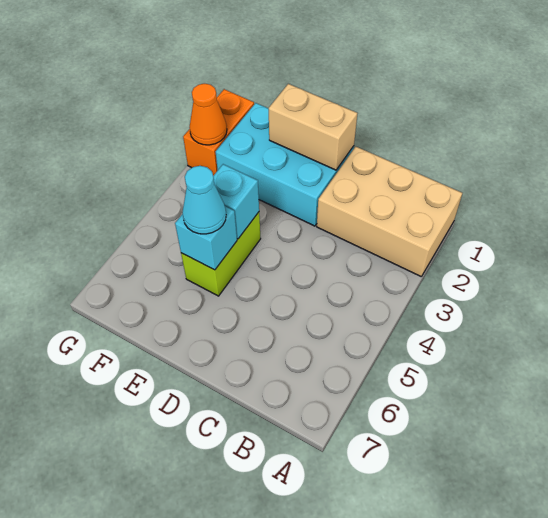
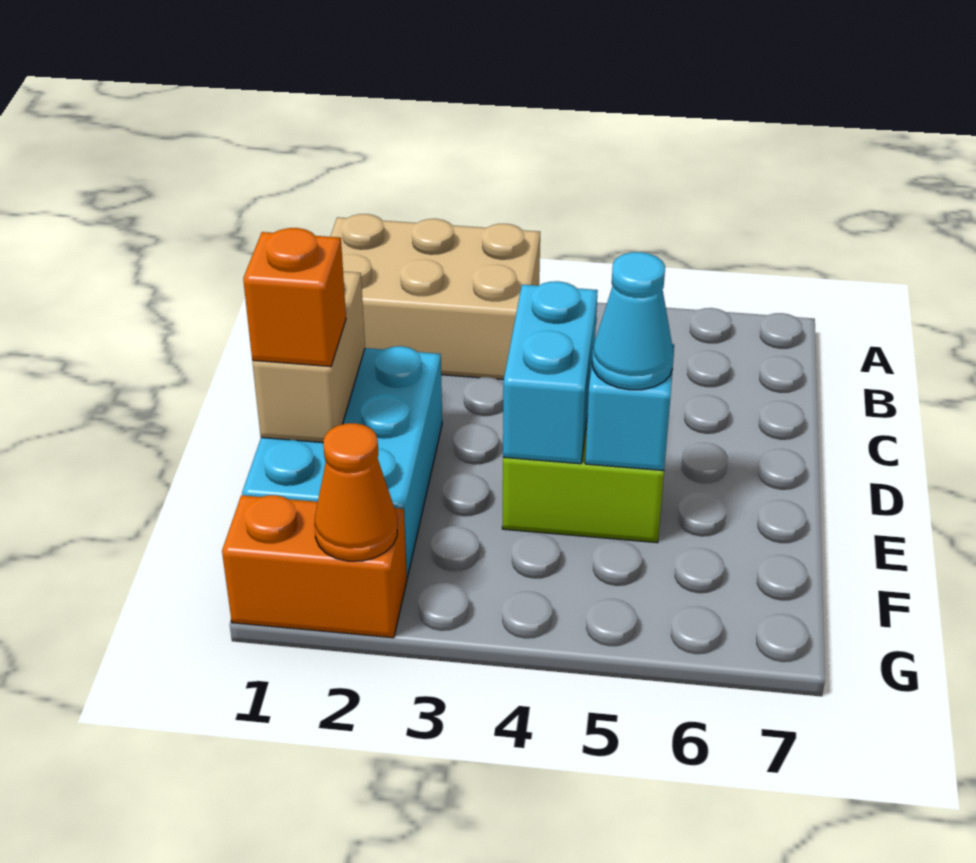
tan 2x3 brick [317,147,462,277] -> tan 2x3 brick turned to [330,214,540,380]
none -> orange 1x1 brick [243,228,346,367]
cyan 1x1 brick [213,164,259,239] -> cyan 1x2 brick [503,281,598,464]

